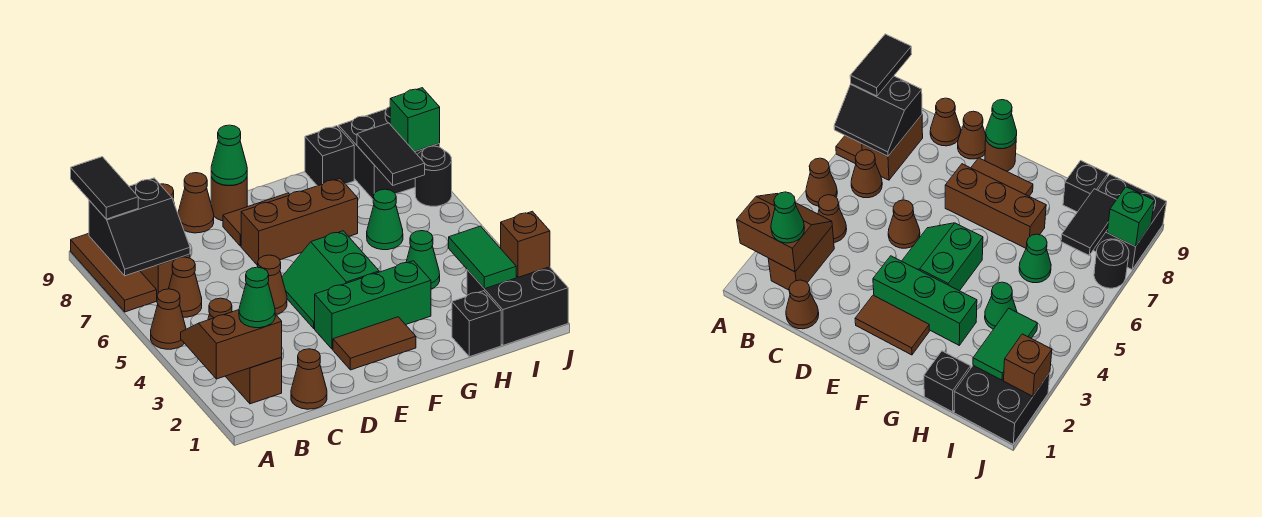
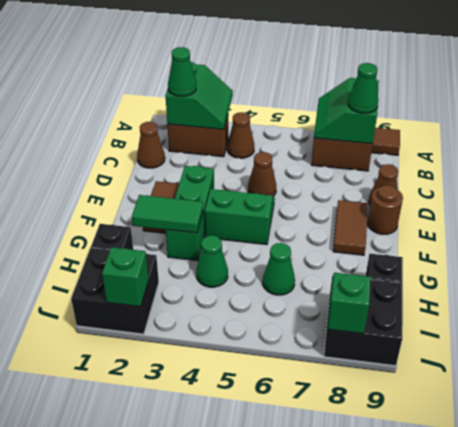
brown 2x2 slope [181,310,282,379] -> green 2x2 slope [166,62,233,129]
brown 1x1 cone [151,289,186,349] -> none
black 2x2 slope [89,178,190,276] -> green 2x2 slope [314,78,379,144]
black 1x2 tile [71,157,138,219] -> none
brown 1x1 cone [168,257,202,317] -> none
brown 1x1 cone [930,98,961,146] -> none
brown 1x3 brick [241,178,358,266] -> none
green 1x1 cone [211,125,247,185] -> green 1x1 cone moved to [348,63,378,113]
green 1x2 tile [449,226,516,289] -> green 1x2 tile moved to [132,195,203,233]
black 1x2 tile [357,123,425,185] -> none
brown 1x1 brick [501,211,550,277] -> green 1x1 brick [102,247,149,307]
black 1x1 round brick [415,146,452,206] -> none

